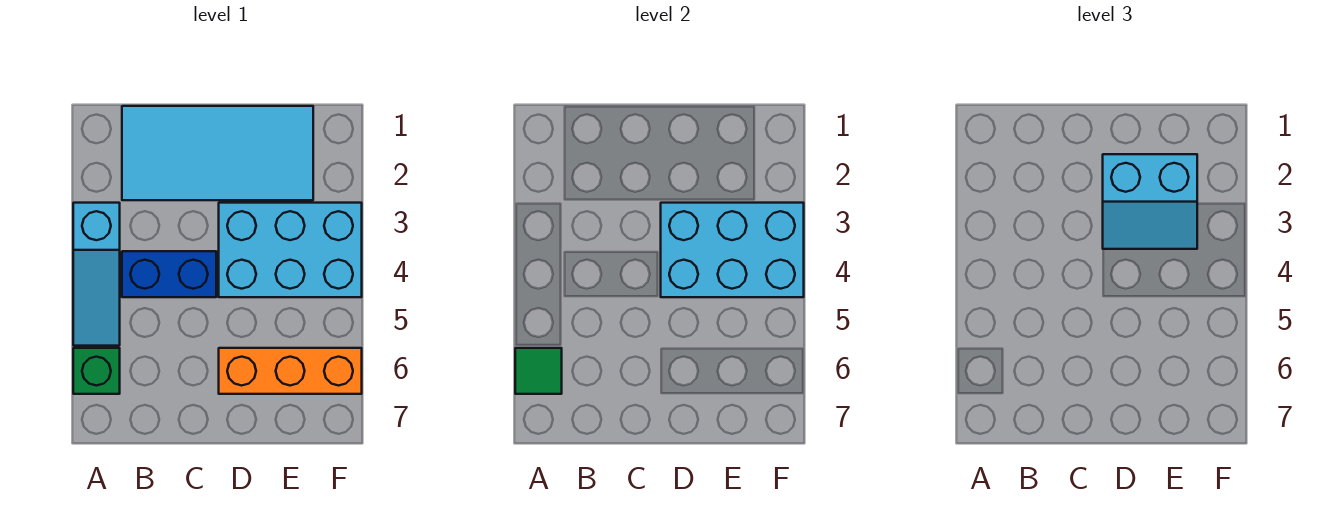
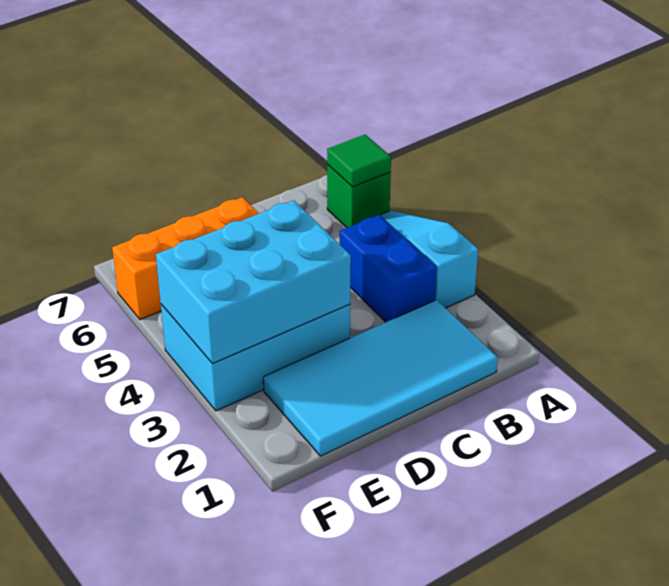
blue 1x2 brick [122,251,216,297] -> blue 1x2 brick turned to [340,215,437,322]
cyan 2x2 slope [1103,154,1197,249] -> none

